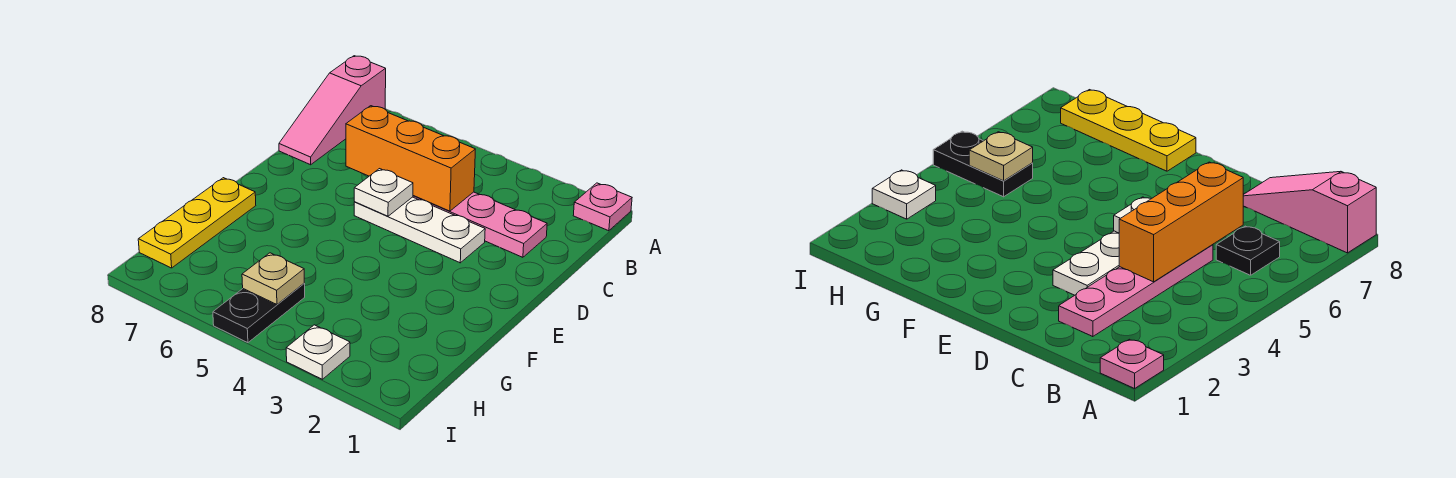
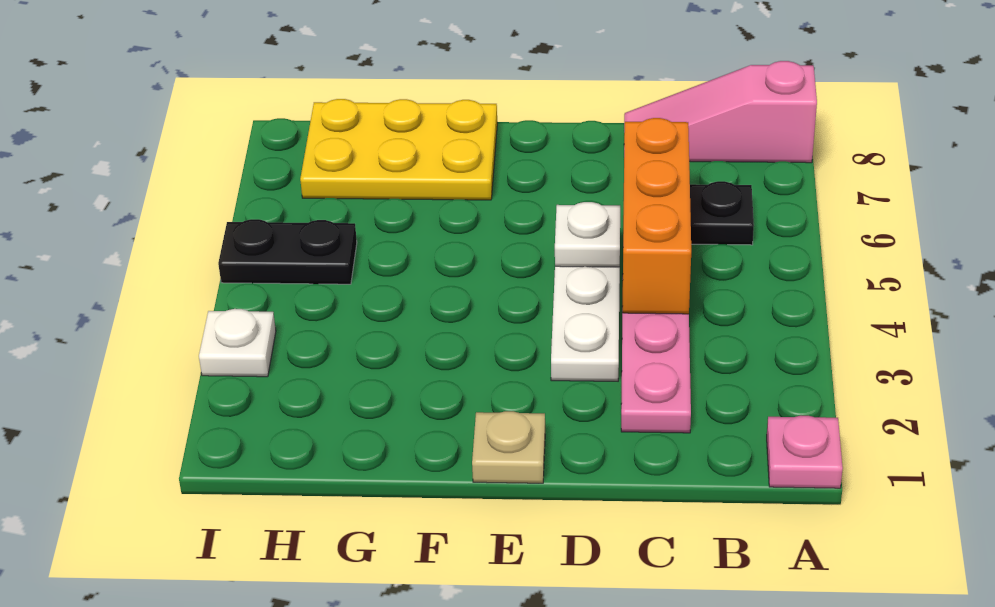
yellow 1x3 plate [138,178,256,268] -> yellow 2x3 plate [300,99,497,200]
tan 1x1 plate [242,253,304,304] -> tan 1x1 plate moved to [472,411,545,483]

